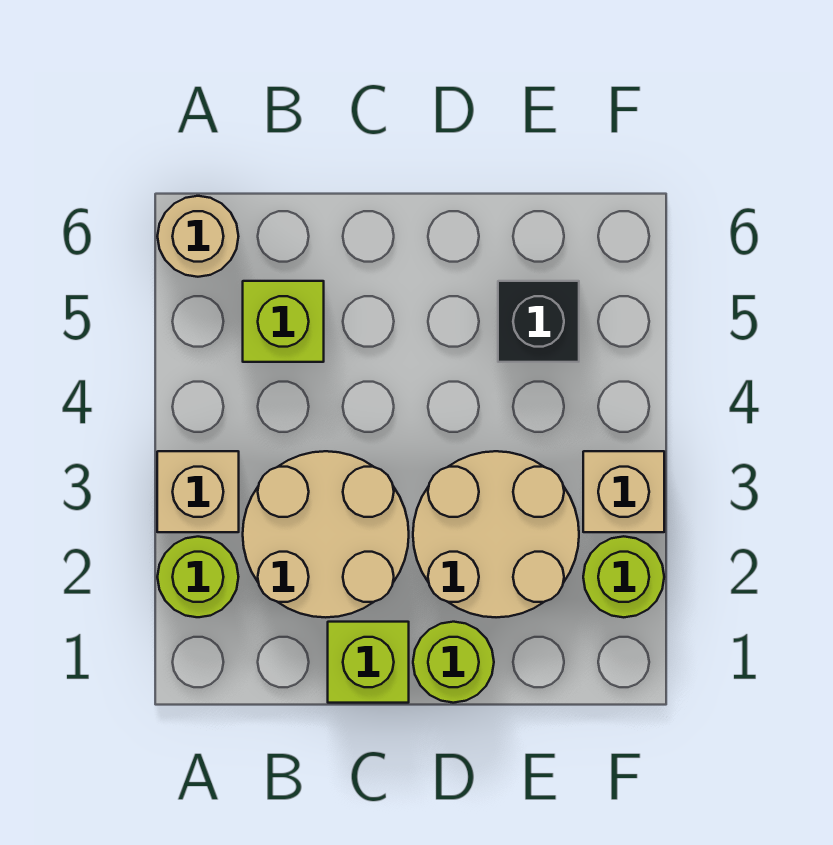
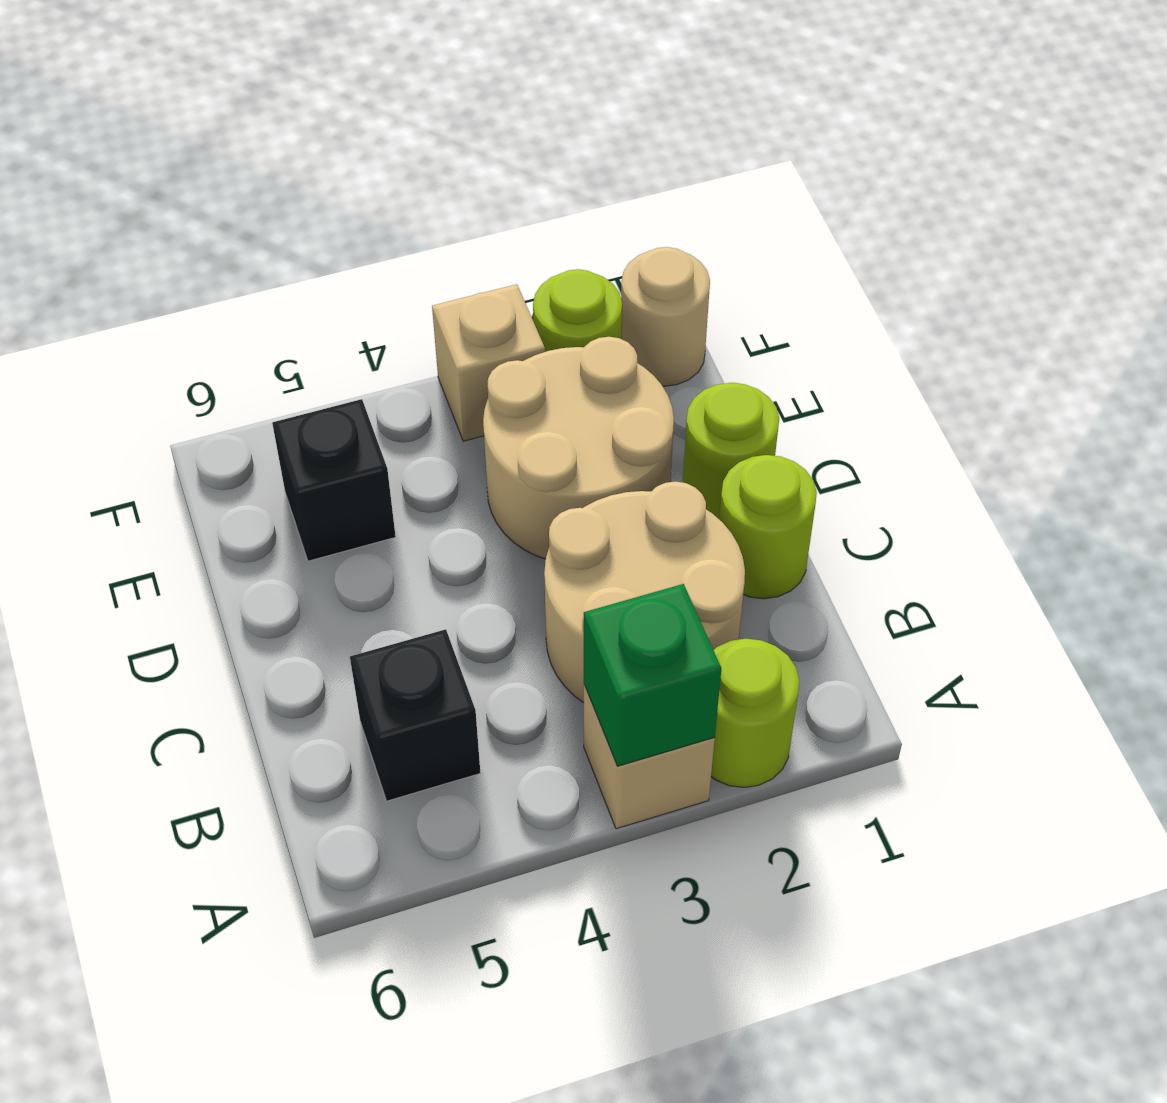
none -> green 1x1 brick [584,584,721,766]
tan 1x1 round brick [157,196,238,277] -> tan 1x1 round brick moved to [621,247,710,386]
lime 1x1 brick [243,281,324,362] -> black 1x1 brick [350,629,480,801]
lime 1x1 brick [328,622,409,703] -> lime 1x1 round brick [719,455,817,599]

